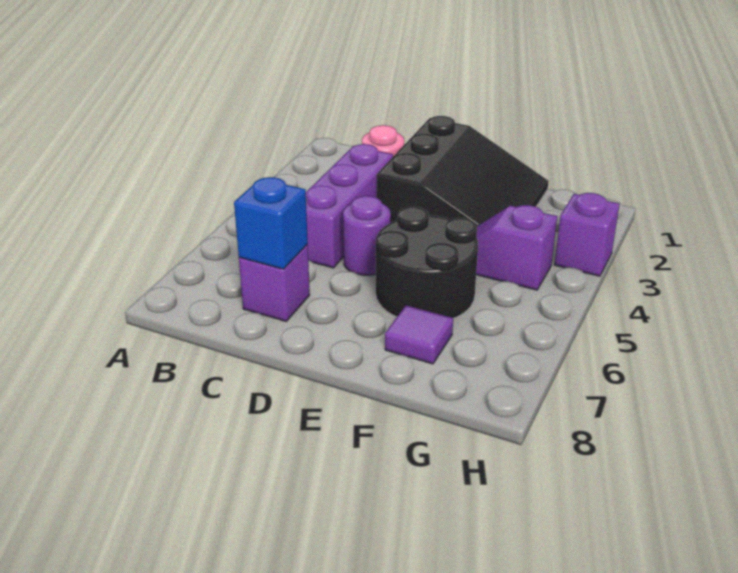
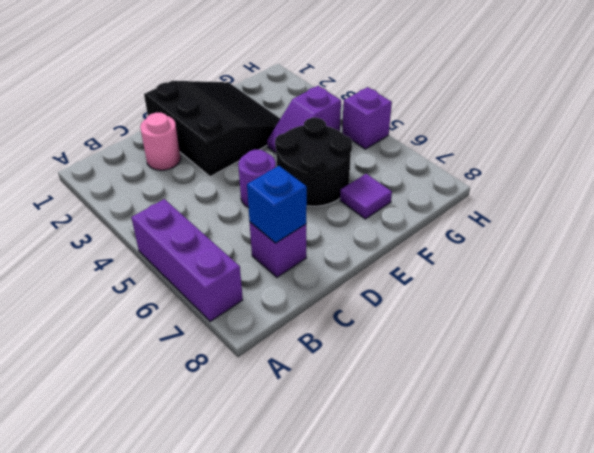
purple 1x3 brick [306,144,393,268] -> purple 1x3 brick moved to [131,199,243,322]
purple 1x1 brick [554,193,620,276] -> purple 1x1 brick moved to [342,87,392,149]

